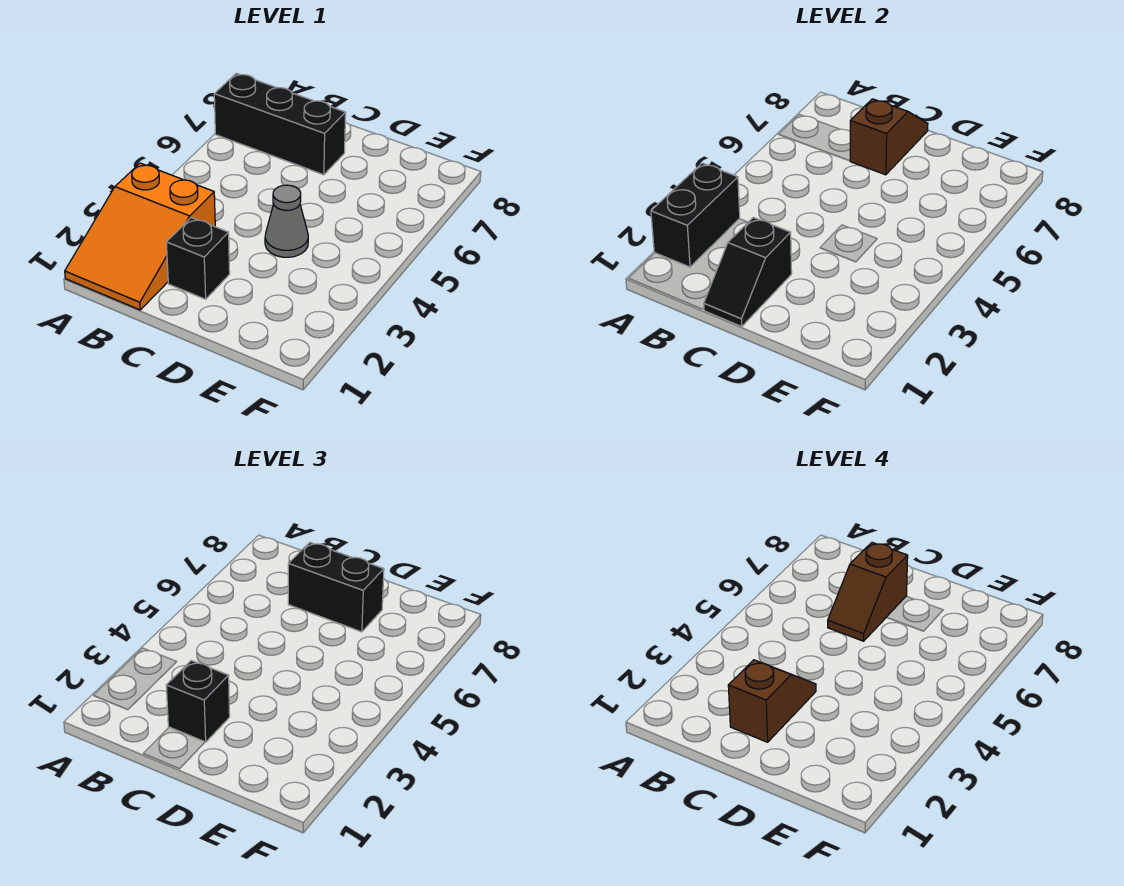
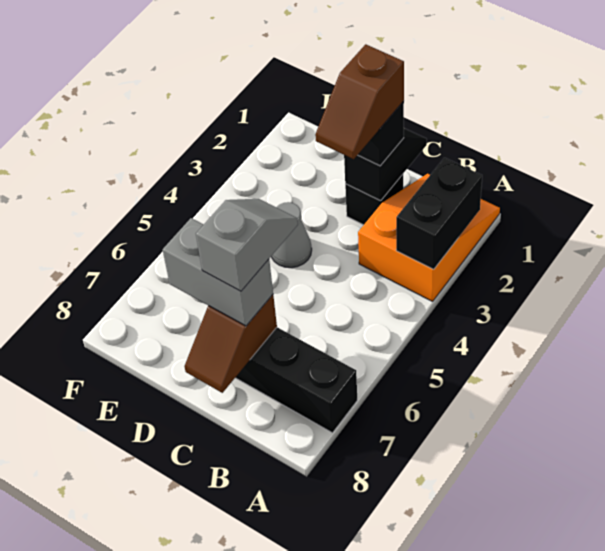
brown 1x2 slope [828,543,908,641] -> grey 1x2 slope [196,199,298,291]
black 1x2 brick [288,543,384,632] -> grey 1x2 brick [163,218,273,326]

